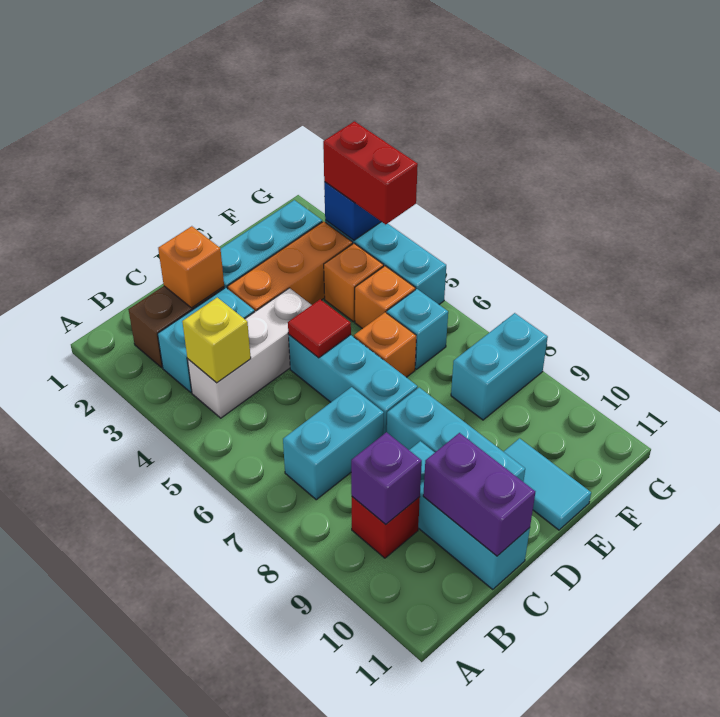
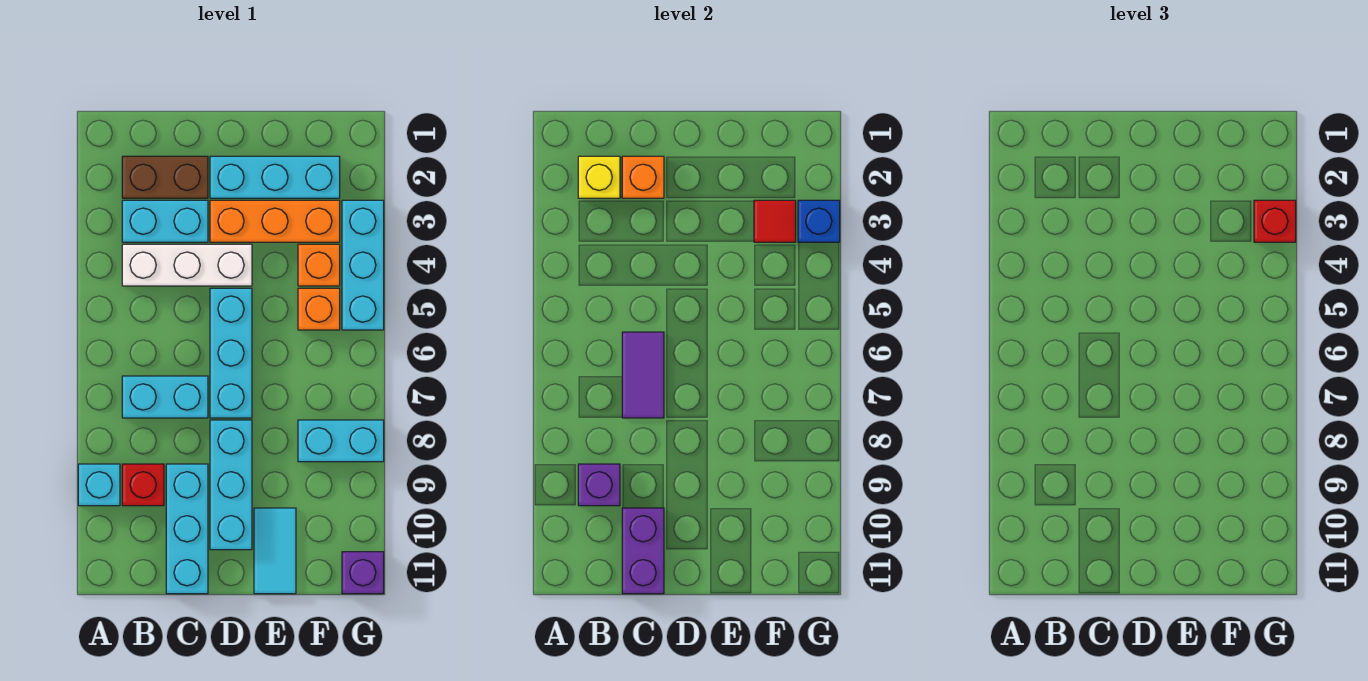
yellow 1x1 brick [182,298,251,383] -> yellow 1x1 brick moved to [578,156,620,198]
none -> purple 1x2 tile [622,332,664,418]
red 1x1 tile [288,299,351,358] -> red 1x1 tile moved to [754,200,796,242]
orange 1x1 brick [354,312,416,377] -> none
cyan 1x1 brick [387,289,448,369] -> cyan 1x1 brick moved to [78,464,120,506]
red 1x2 brick [323,121,418,224] -> red 1x1 brick [1254,200,1296,242]
none -> purple 1x1 brick [342,552,384,594]

